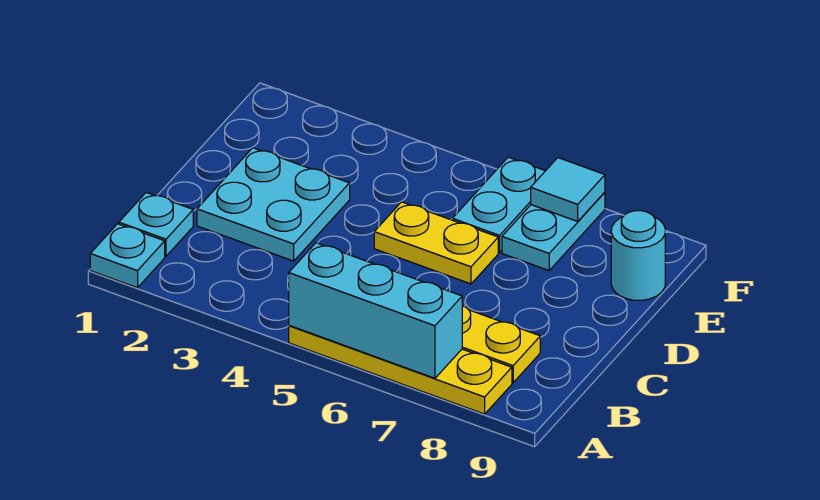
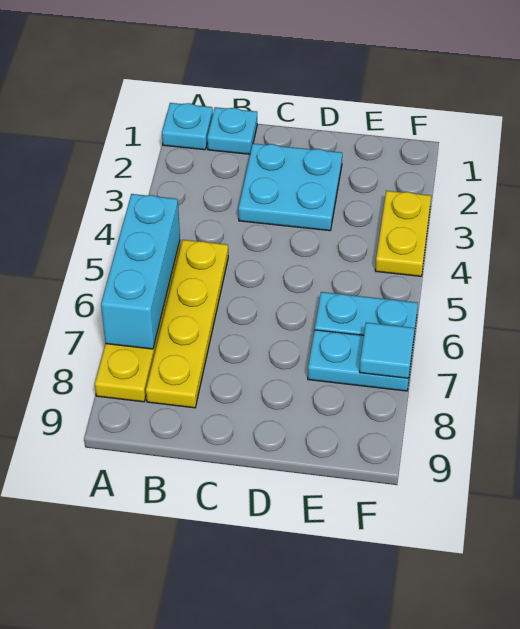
yellow 1x2 plate [374,202,498,284] -> yellow 1x2 plate moved to [375,191,431,276]
cyan 1x1 round brick [611,211,665,300] -> none

